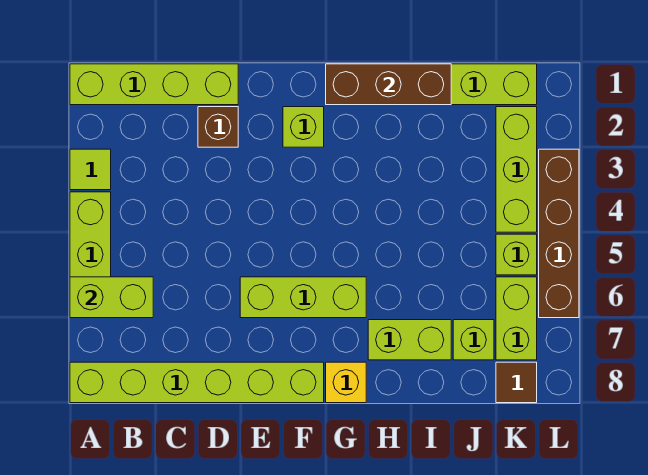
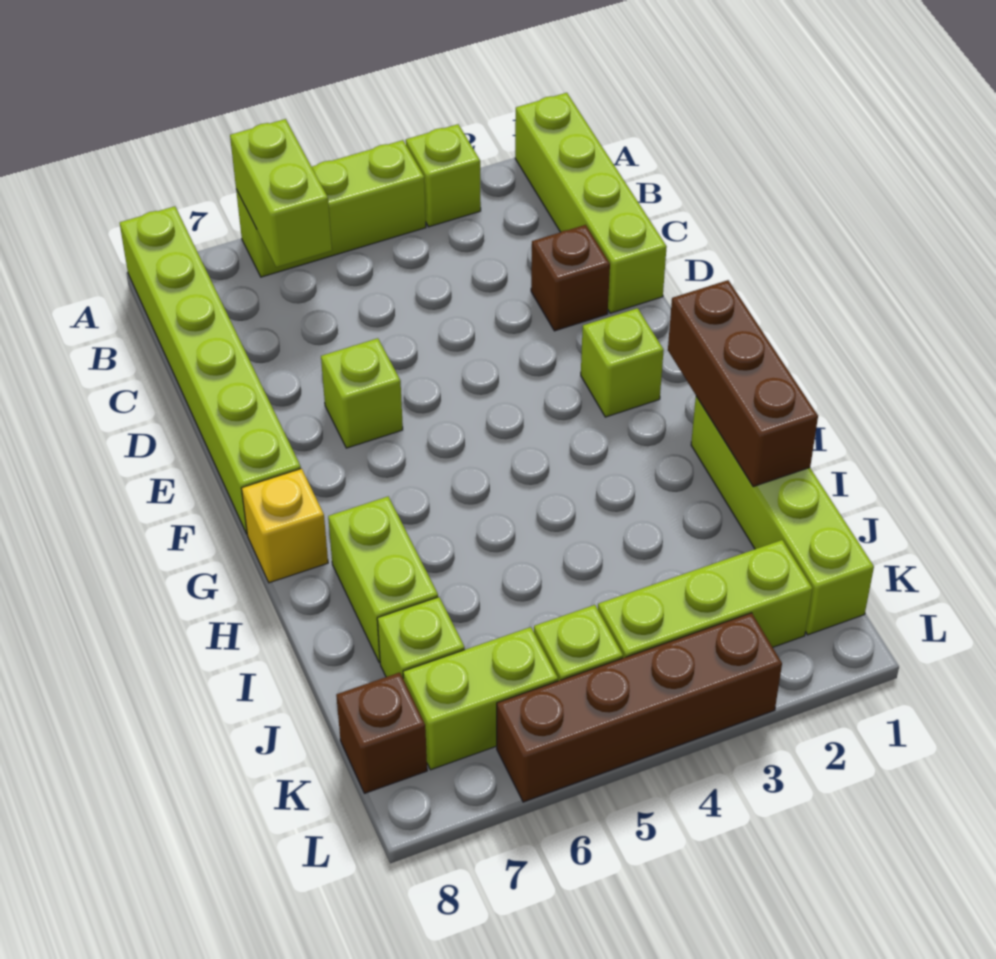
lime 1x1 tile [70,149,111,190] -> lime 1x1 brick [406,124,481,227]
lime 1x3 brick [240,277,366,318] -> lime 1x1 brick [321,338,403,448]
brown 1x1 tile [496,362,537,403] -> brown 1x1 brick [336,672,427,793]

